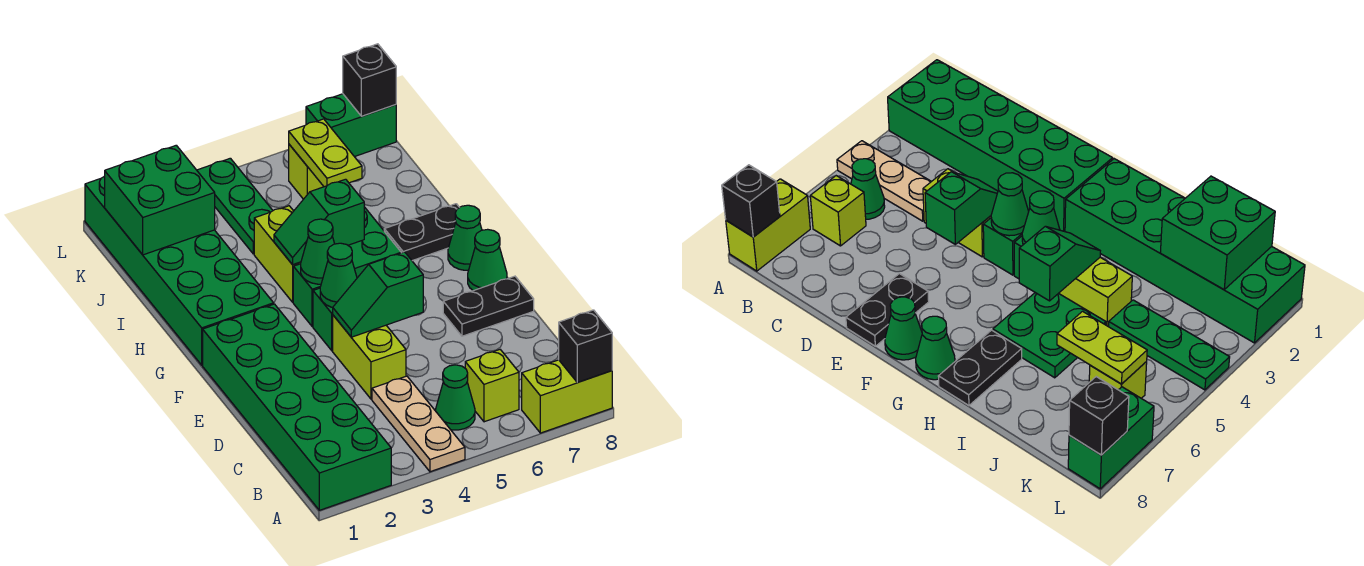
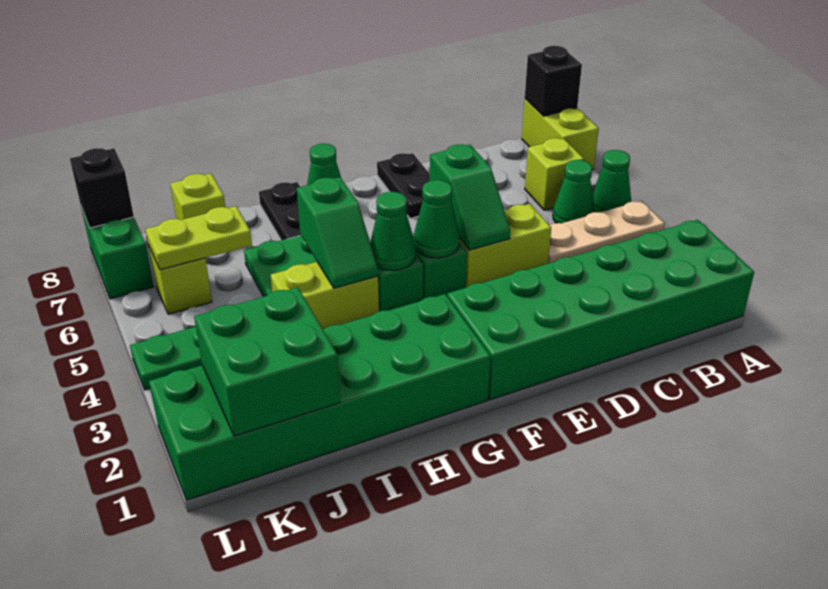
green 1x1 cone [468,229,507,291] -> green 1x1 cone moved to [592,150,631,212]
none -> lime 1x1 brick [170,174,225,220]

